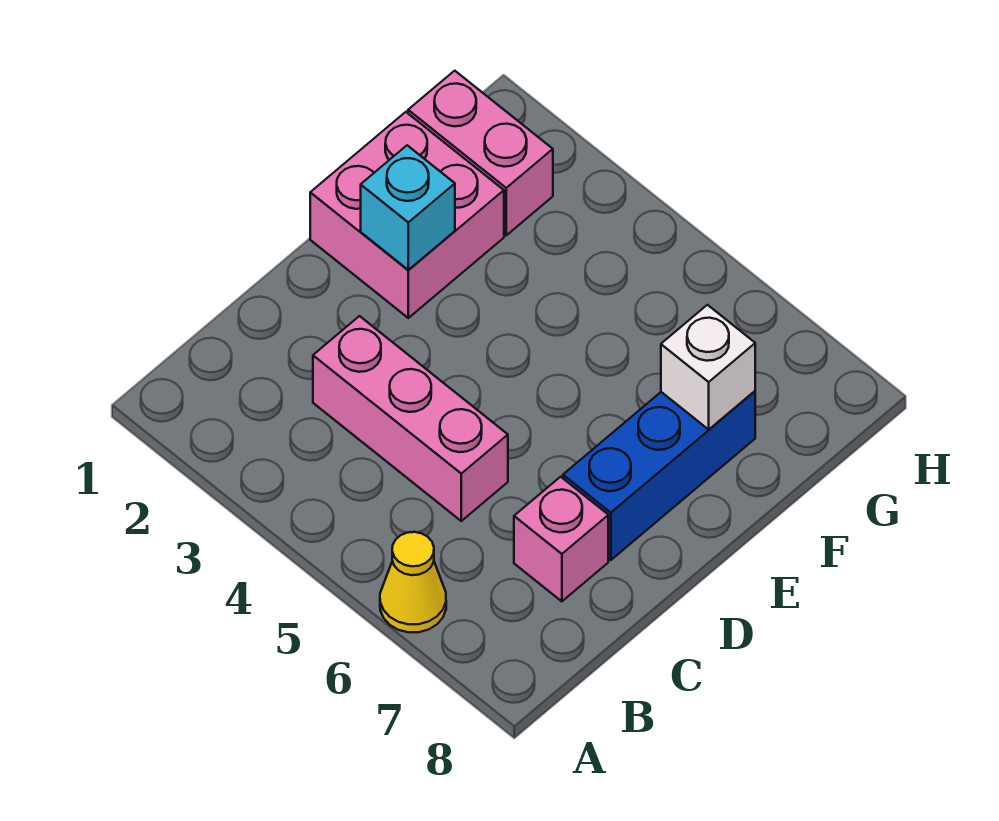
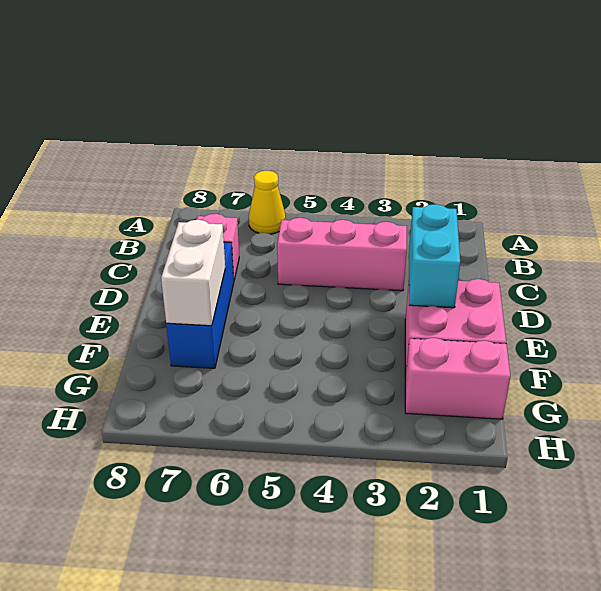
cyan 1x1 brick [361,145,455,270] -> cyan 1x2 brick [409,204,460,308]
white 1x1 brick [661,305,755,429] -> white 1x2 brick [161,220,225,326]

